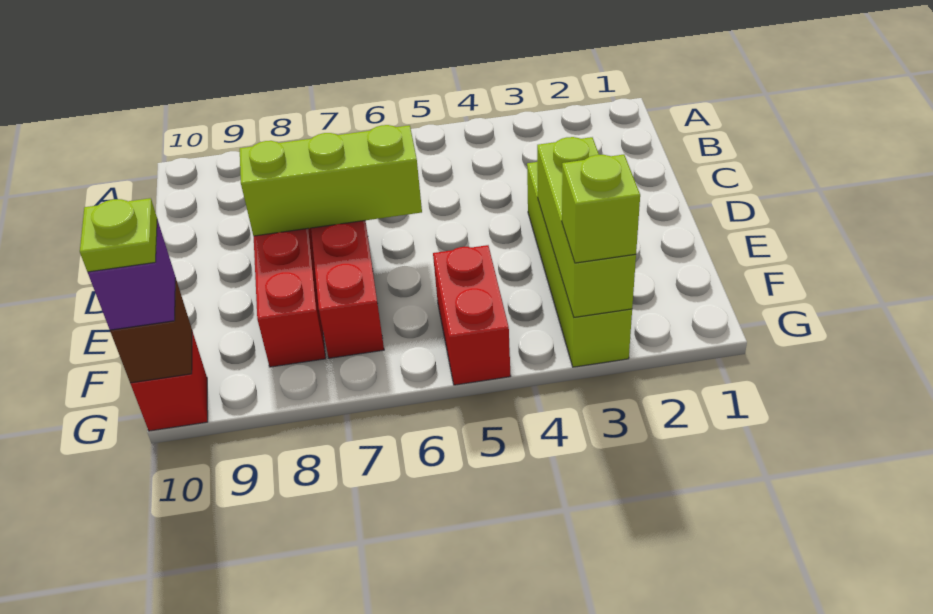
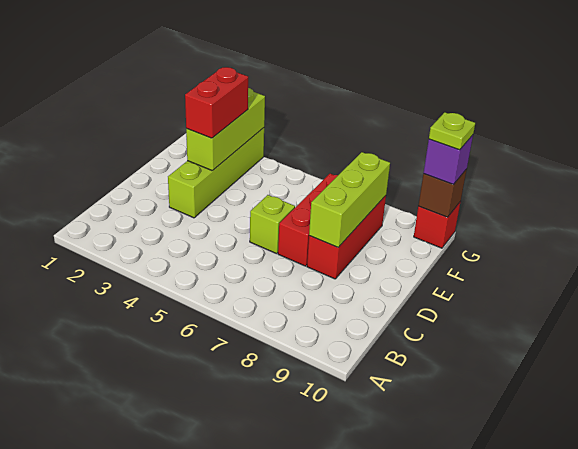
lime 1x3 brick [240,125,422,236] -> lime 1x3 brick turned to [309,152,390,247]
red 1x2 brick [433,245,511,385] -> red 1x2 brick moved to [185,67,248,138]
lime 1x1 brick [562,155,640,263] -> lime 1x1 brick moved to [250,195,295,254]

